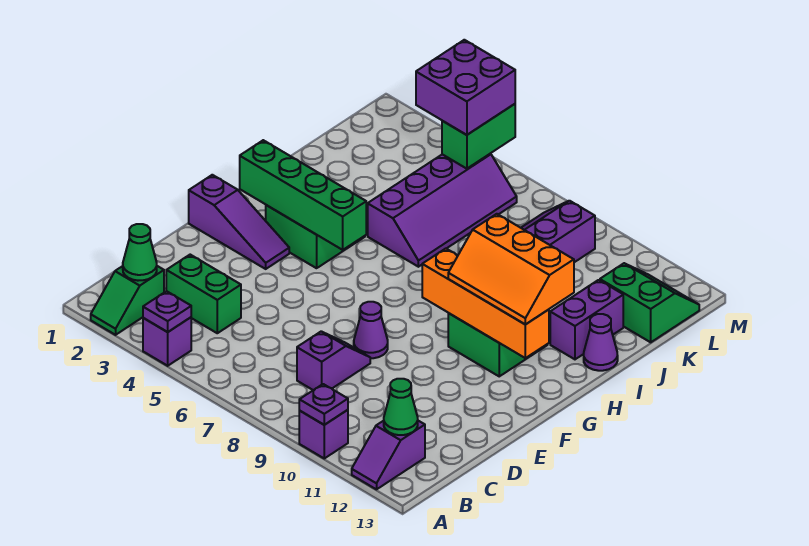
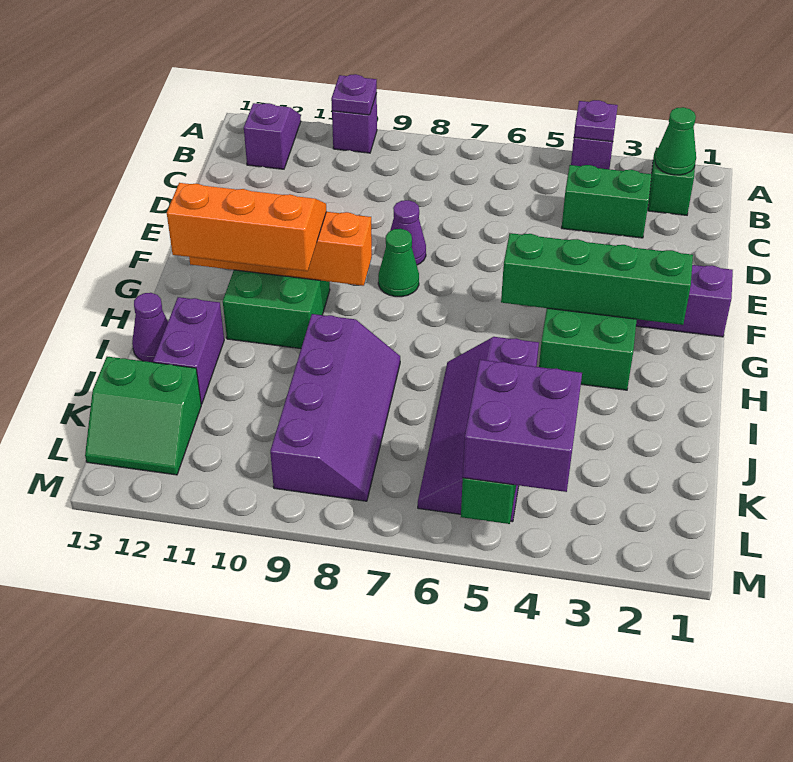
green 1x1 cone [384,379,418,435] -> green 1x1 cone moved to [378,229,419,297]
purple 1x2 slope [297,331,370,390] -> none

